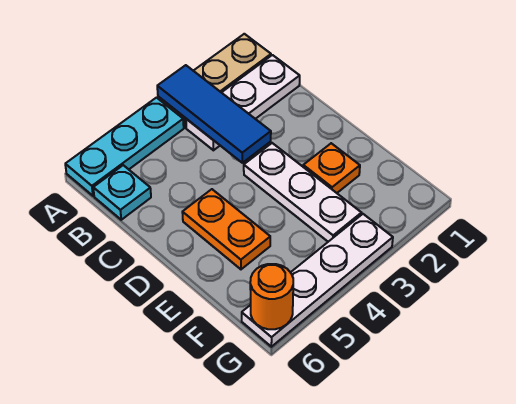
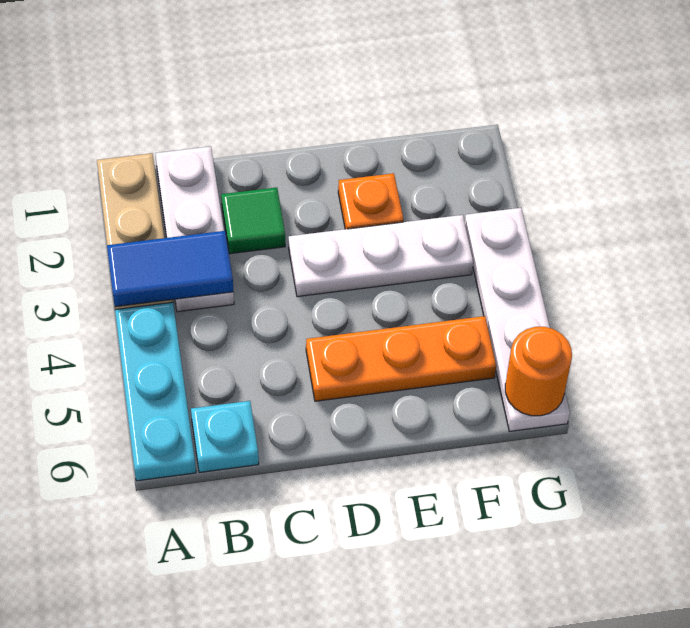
blue 1x3 tile [157,65,271,163] -> blue 1x2 tile [107,231,233,307]
none -> green 1x1 tile [221,188,285,254]
orange 1x2 plate [182,189,270,269] -> orange 1x3 plate [306,316,496,401]

